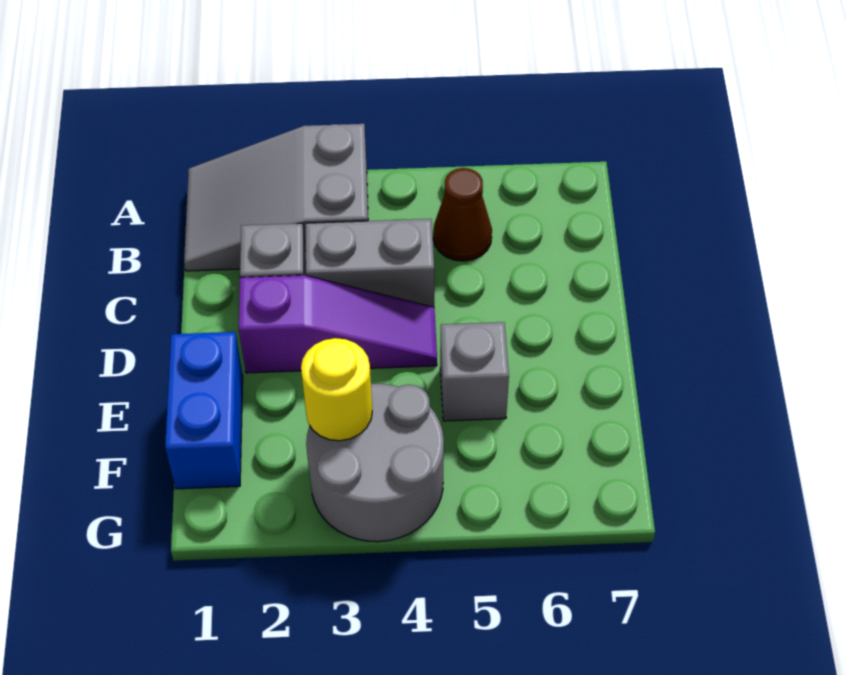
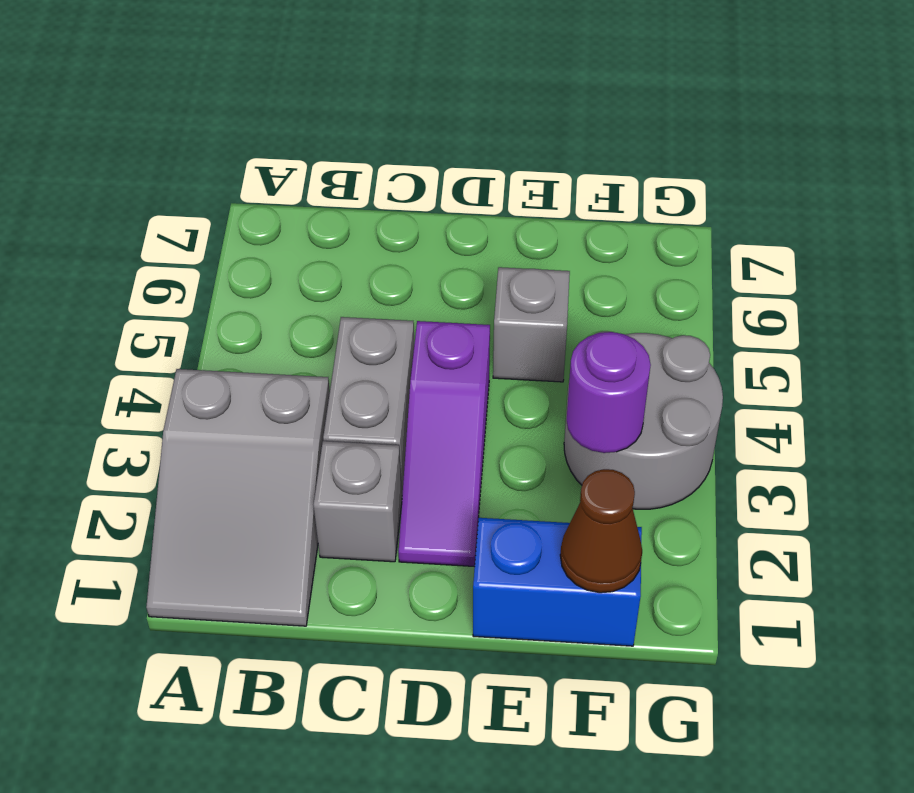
brown 1x1 cone [433,168,492,261] -> brown 1x1 cone moved to [560,469,642,593]
purple 1x3 slope [239,275,437,373] -> purple 1x3 slope turned to [399,321,490,567]
yellow 1x1 round brick [301,338,372,441] -> purple 1x1 round brick [567,332,651,453]

